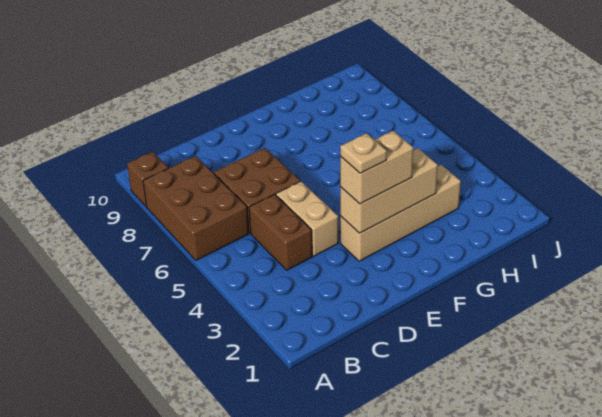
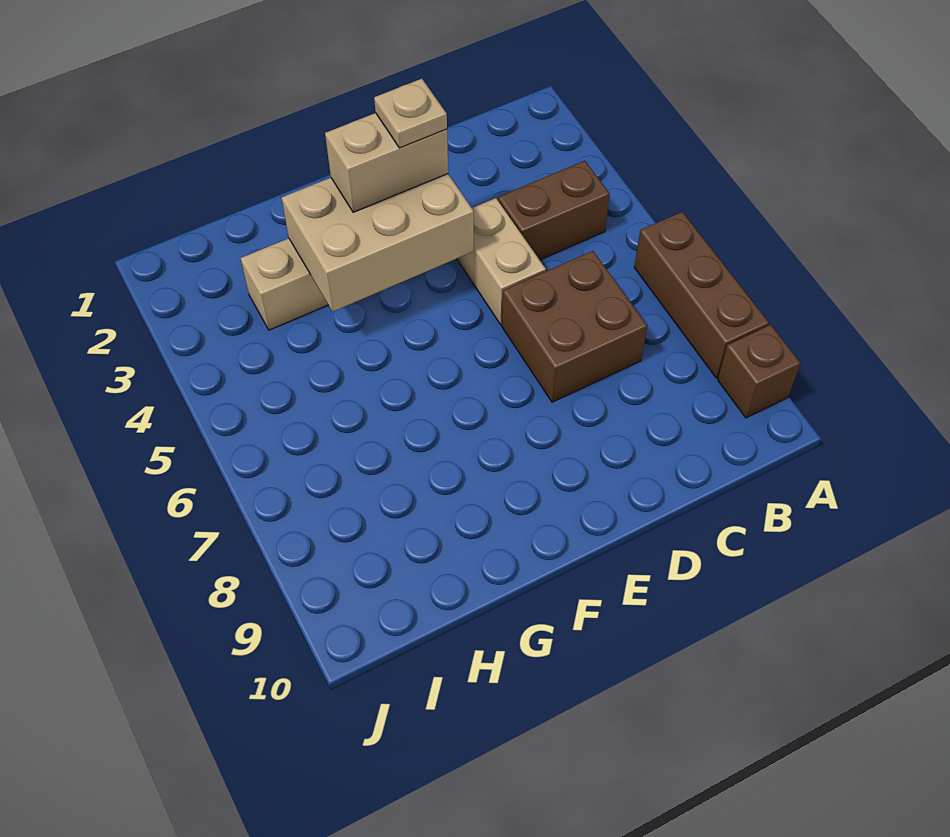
brown 2x3 brick [143,156,249,260] -> brown 1x3 brick [634,212,769,378]
brown 1x2 brick [249,194,312,270] -> brown 1x2 brick turned to [498,161,610,260]
tan 1x3 brick [340,148,438,233] -> tan 2x3 brick [282,174,474,311]

